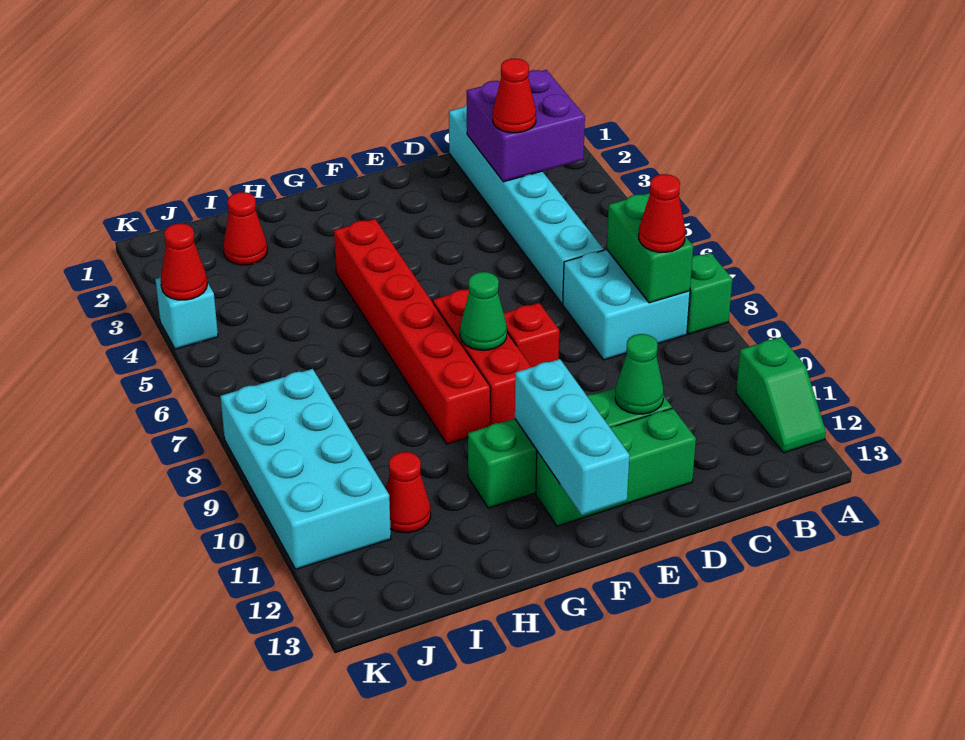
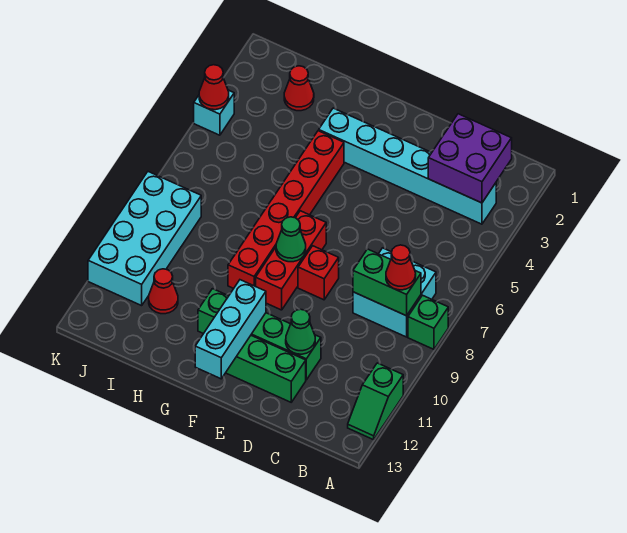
green 1x2 brick [607,193,693,303] -> green 1x2 brick turned to [353,249,421,316]
cyan 1x6 brick [449,105,604,304] -> cyan 1x6 brick turned to [319,108,496,224]
red 1x1 cone [493,59,536,133] -> none

